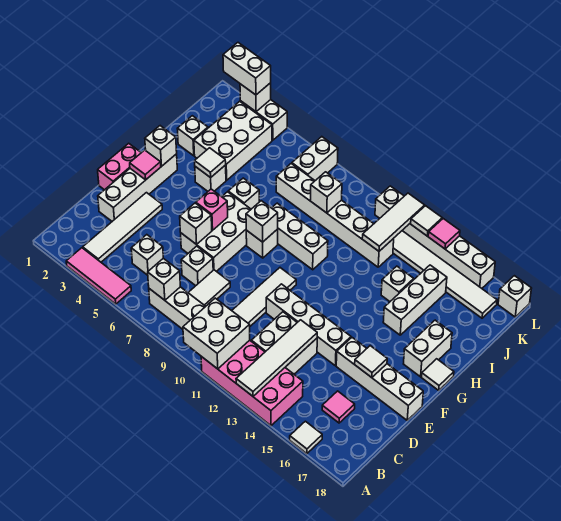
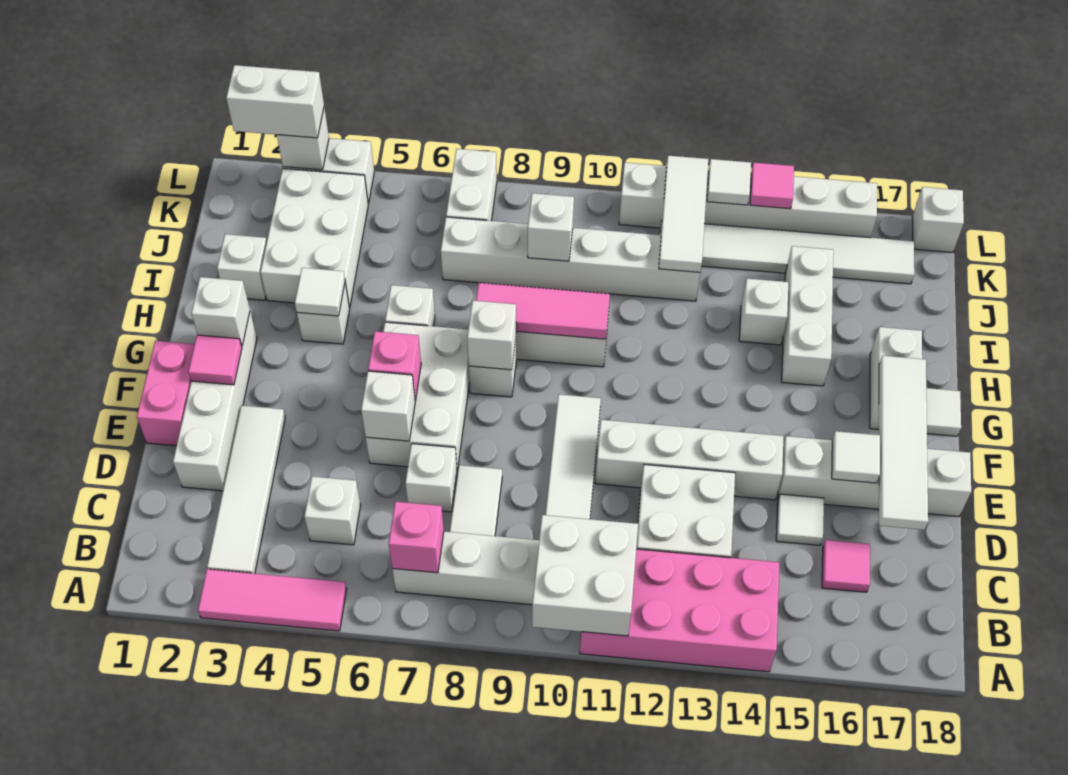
white 1x4 tile [236,320,317,396] -> white 1x4 tile moved to [879,356,928,530]
white 1x1 tile [290,421,322,454] -> white 1x1 tile moved to [776,494,824,545]
white 1x1 brick [148,258,180,300] -> pink 1x1 brick [389,502,444,573]
none -> pink 1x3 tile [476,283,610,339]

